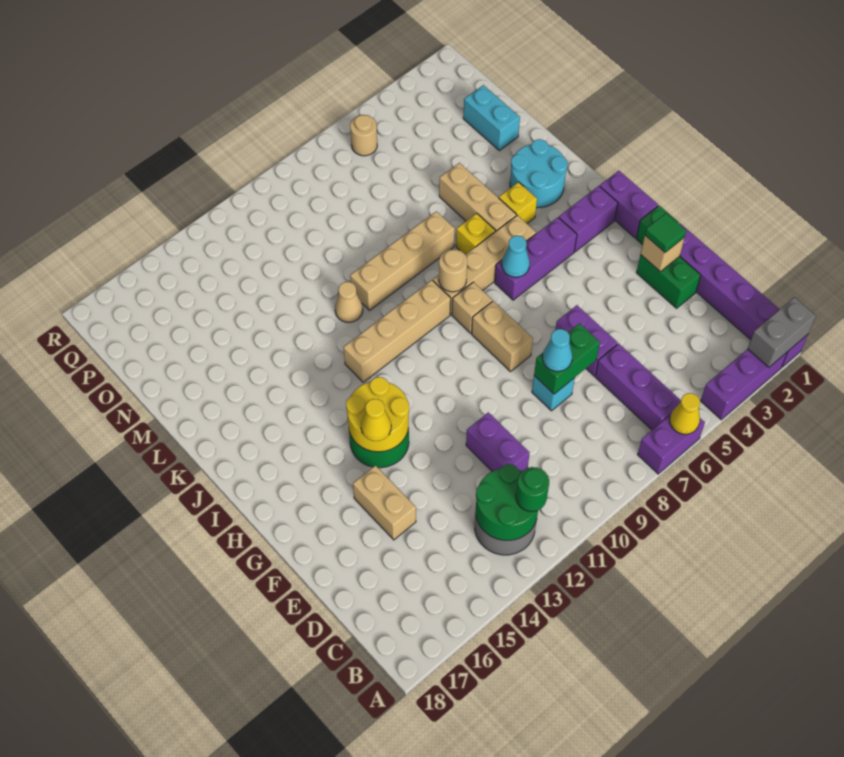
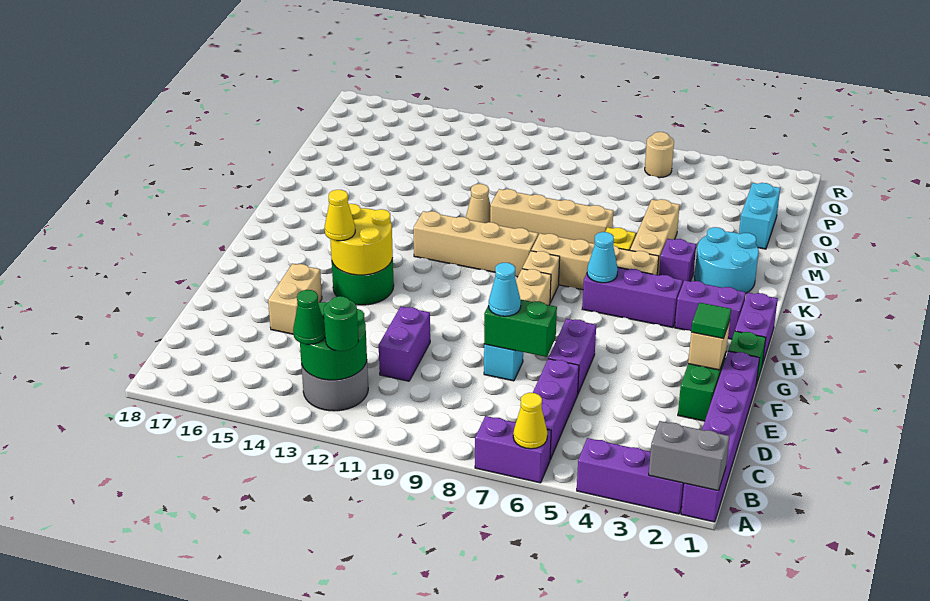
none -> green 1x1 cone [293,290,325,344]
tan 1x1 round brick [439,249,467,292] -> none
yellow 1x1 brick [499,182,537,223] -> purple 1x1 brick [659,239,696,285]

